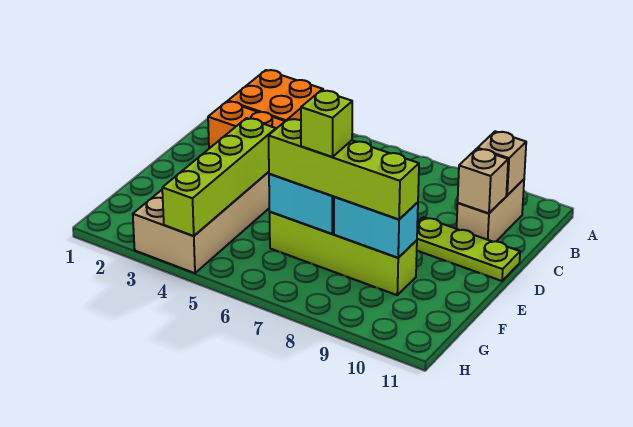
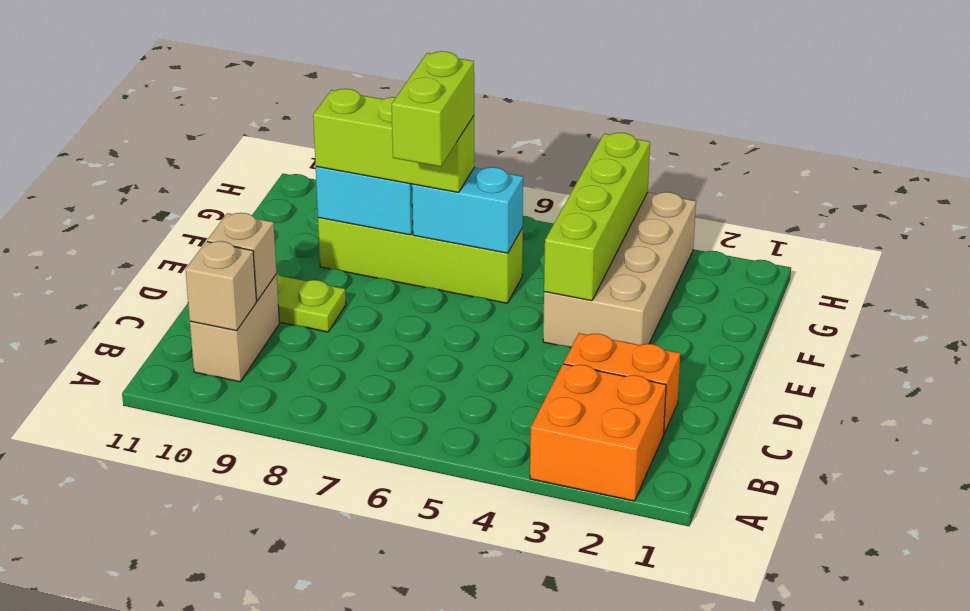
lime 1x4 brick [269,119,419,219] -> lime 1x3 brick [313,89,474,192]
lime 1x1 brick [301,91,352,157] -> lime 1x2 brick [392,51,474,167]

